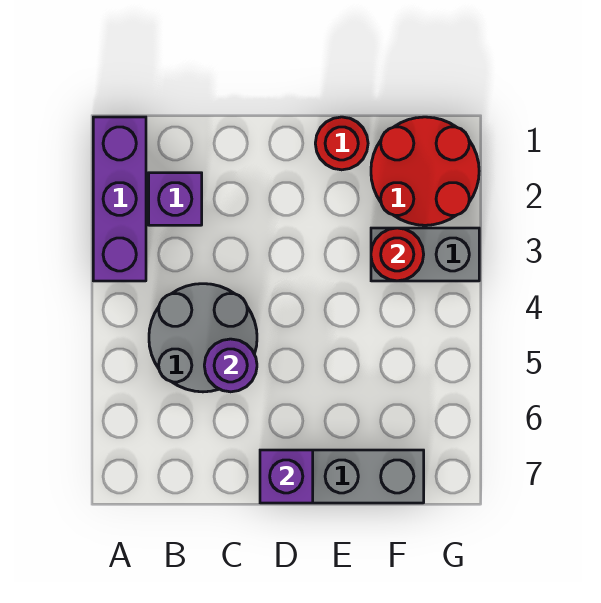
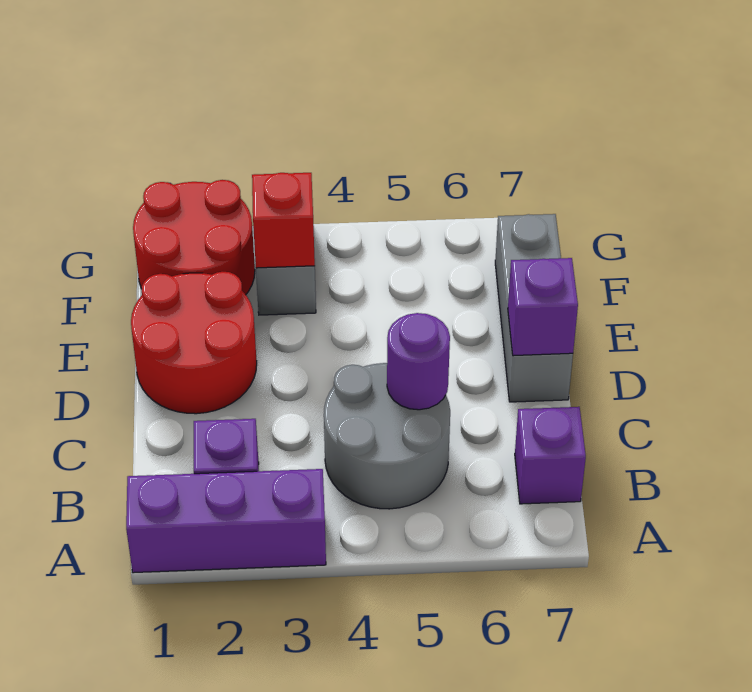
none -> purple 1x1 brick [515,407,586,504]
red 1x1 round brick [315,117,368,170] -> red 2x2 round brick [131,272,257,414]
red 1x1 round brick [371,228,424,281] -> red 1x1 brick [252,173,315,268]

